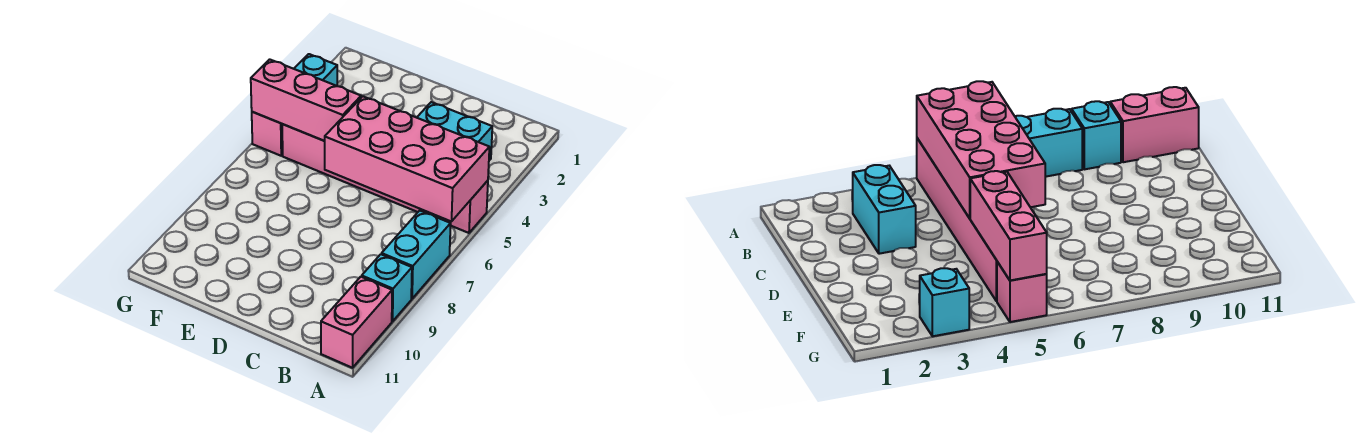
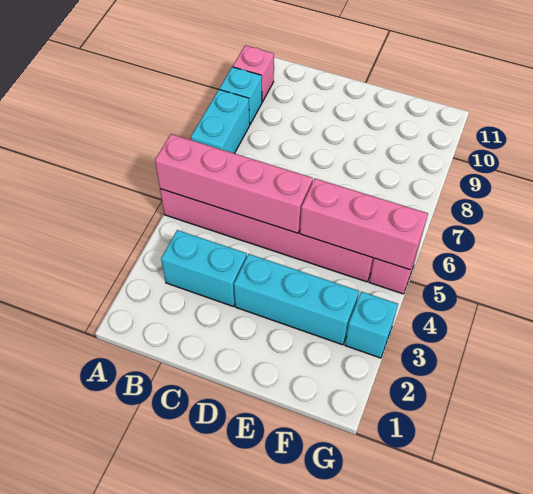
pink 2x4 brick [325,96,489,222] -> pink 1x4 brick [155,134,313,233]
pink 1x2 brick [321,277,392,368] -> pink 1x1 brick [233,45,274,102]
none -> cyan 1x3 brick [234,254,359,345]

